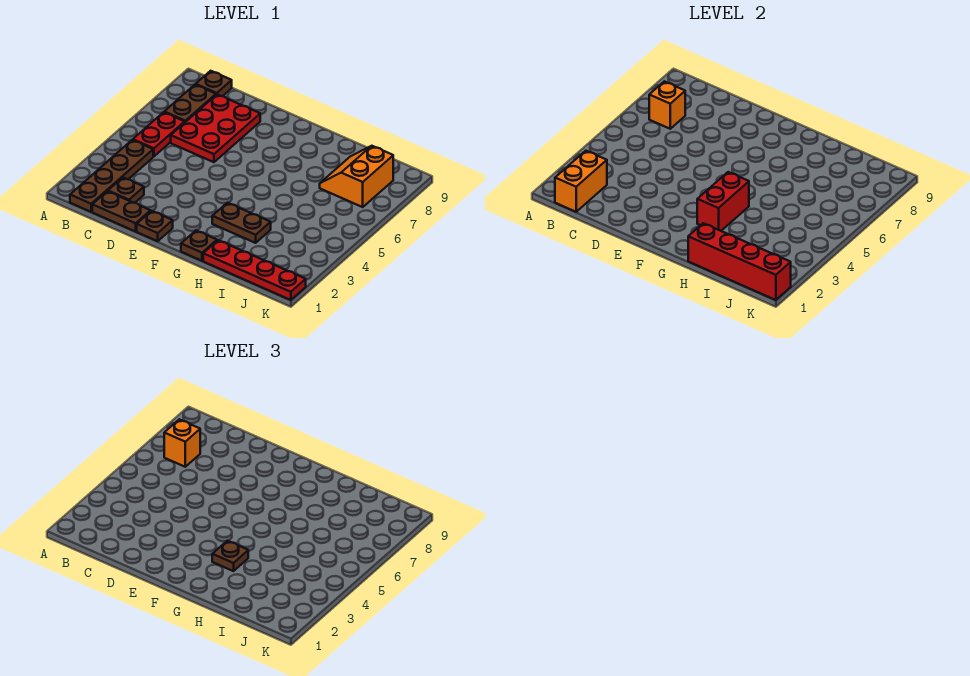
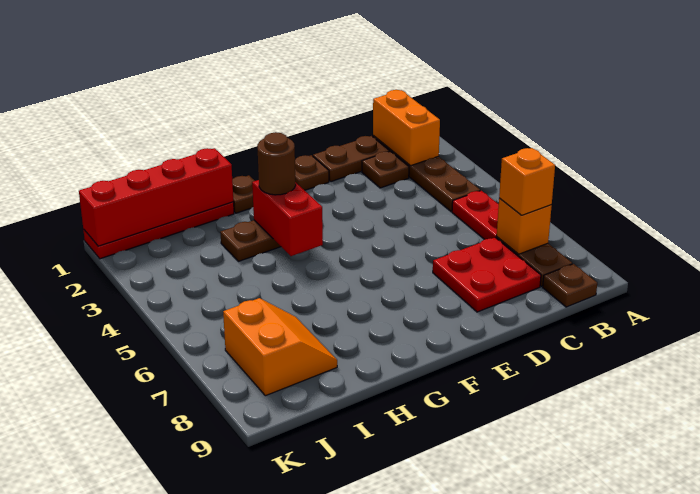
red 2x3 plate [171,94,260,162] -> red 2x2 plate [433,238,541,312]
brown 1x1 plate [212,541,248,571] -> brown 1x1 round brick [257,132,296,195]

